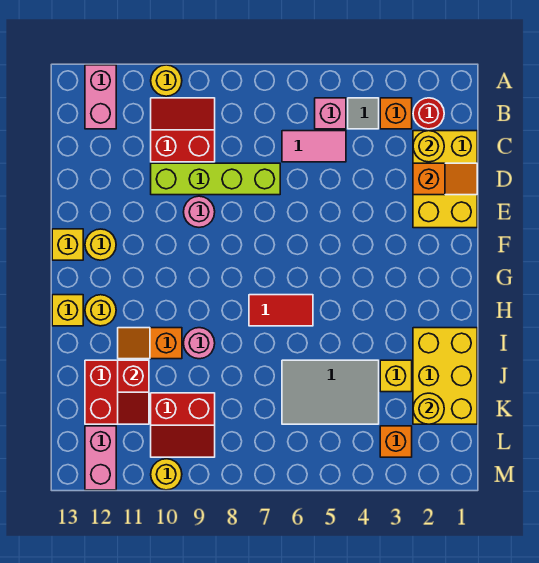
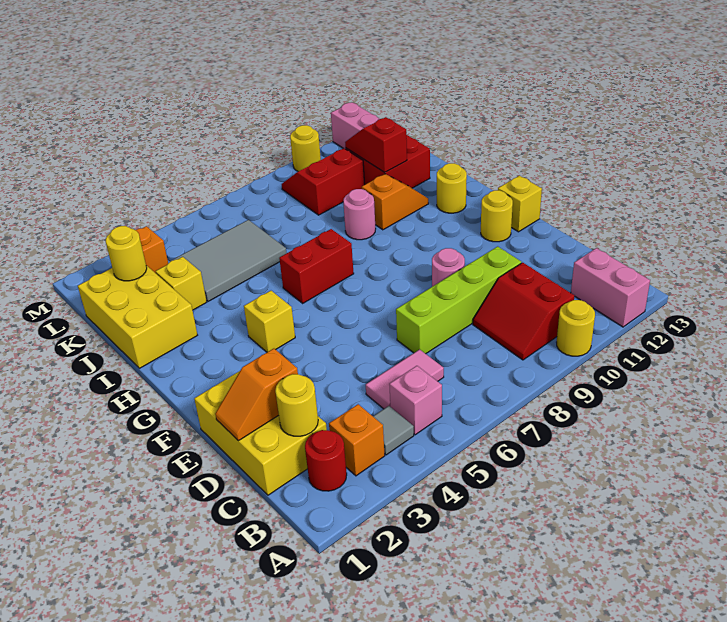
red 2x2 slope [151,98,215,162] -> red 2x2 slope turned to [473,263,574,360]
red 1x2 tile [249,295,313,326] -> red 1x2 brick [279,229,354,303]
yellow 1x1 brick [52,295,83,326] -> yellow 1x1 brick moved to [244,291,295,352]

